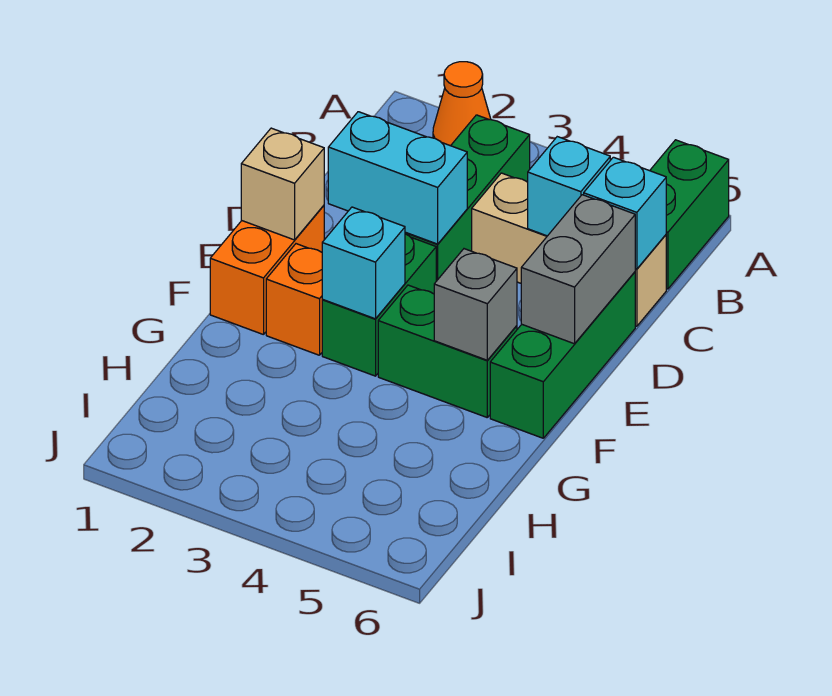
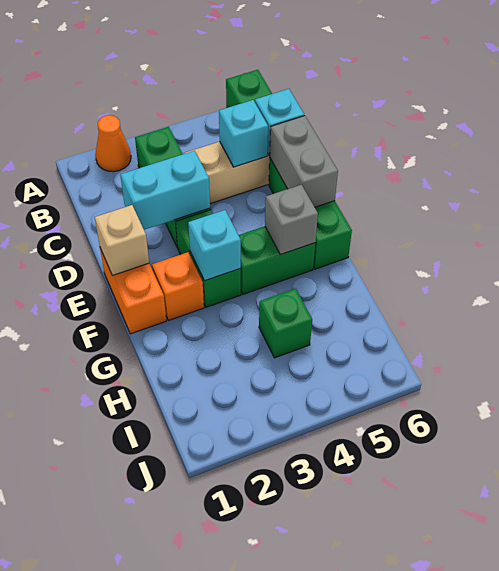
none -> green 1x1 brick [259,289,312,358]

